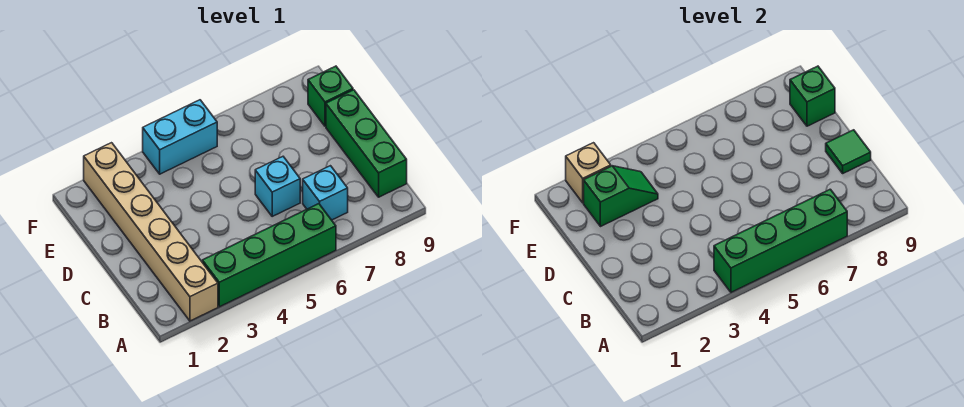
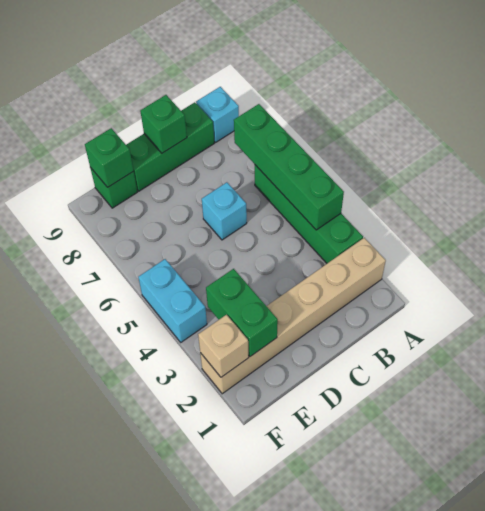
cyan 1x1 brick [303,166,348,220] -> cyan 1x1 brick moved to [196,87,239,142]
green 1x1 tile [826,130,871,173] -> green 1x1 brick [140,95,187,153]
green 1x2 slope [584,166,658,227] -> green 1x2 brick [206,269,278,357]

